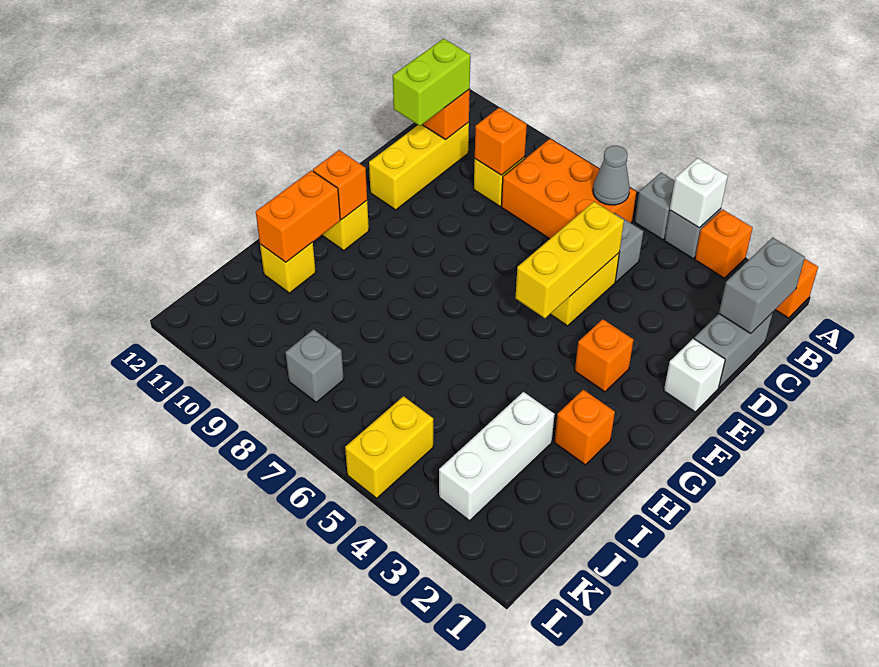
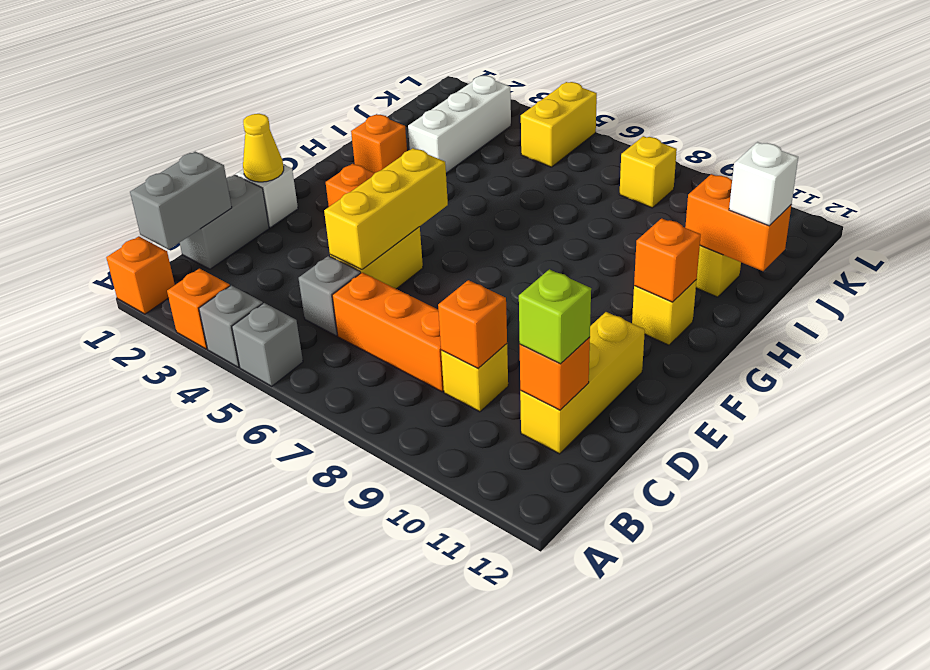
white 1x1 brick [670,158,728,227] -> white 1x1 brick moved to [729,142,798,226]
orange 2x3 brick [501,139,636,239] -> orange 1x3 brick [332,272,444,392]
grey 1x1 cone [593,146,630,205] -> none
lime 1x2 brick [393,39,470,126] -> lime 1x1 brick [519,269,591,364]
none -> yellow 1x1 cone [243,114,284,182]
orange 1x2 brick [256,170,340,262] -> orange 1x2 brick turned to [685,174,791,271]
grey 1x1 brick [285,329,344,402] -> yellow 1x1 brick [620,136,677,208]

